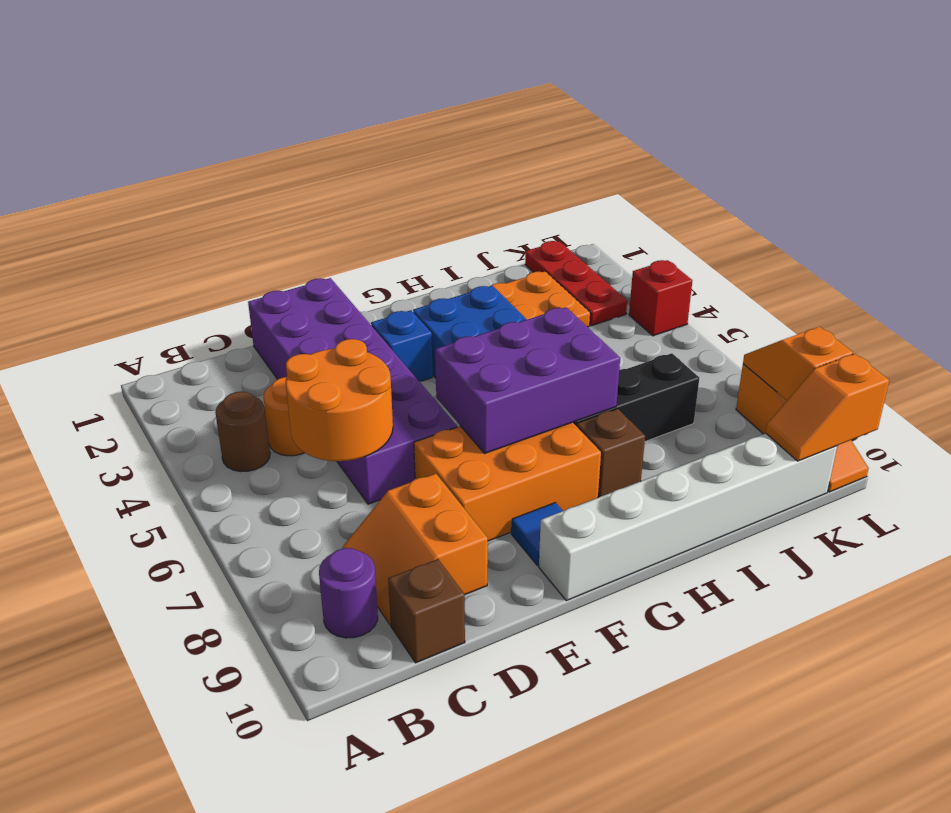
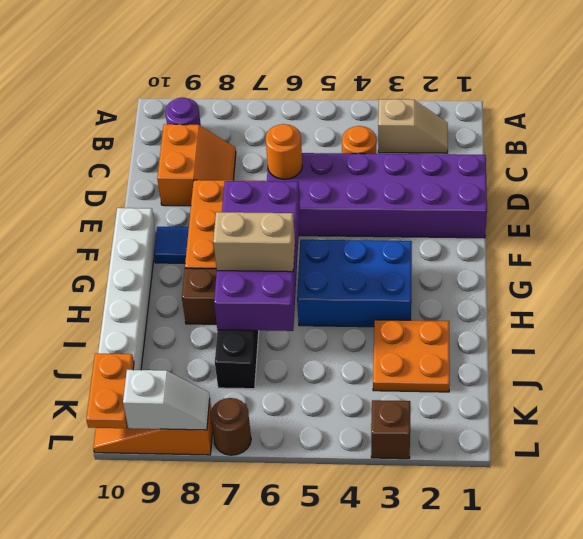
none -> tan 1x2 slope [378,99,448,153]
brown 1x1 round brick [215,392,270,472] -> brown 1x1 round brick moved to [210,398,251,455]
orange 2x2 round brick [286,339,393,461] -> orange 1x1 round brick [266,124,302,179]
orange 2x2 slope [343,474,488,624] -> orange 2x2 slope turned to [157,124,236,206]
brown 1x1 brick [388,559,465,663] -> brown 1x1 brick moved to [371,400,410,459]
blue 1x1 brick [371,310,433,382] -> none
purple 2x3 brick [435,307,620,454] -> purple 2x4 brick [214,181,300,331]
none -> tan 1x2 brick [213,212,295,272]
red 1x3 plate [525,241,627,326] -> none
orange 1x2 slope [766,354,889,461] -> orange 1x2 plate [86,353,134,428]
red 1x1 brick [629,260,692,336] -> none
orange 1x2 slope [743,327,853,400] -> white 1x2 slope [123,370,210,430]

